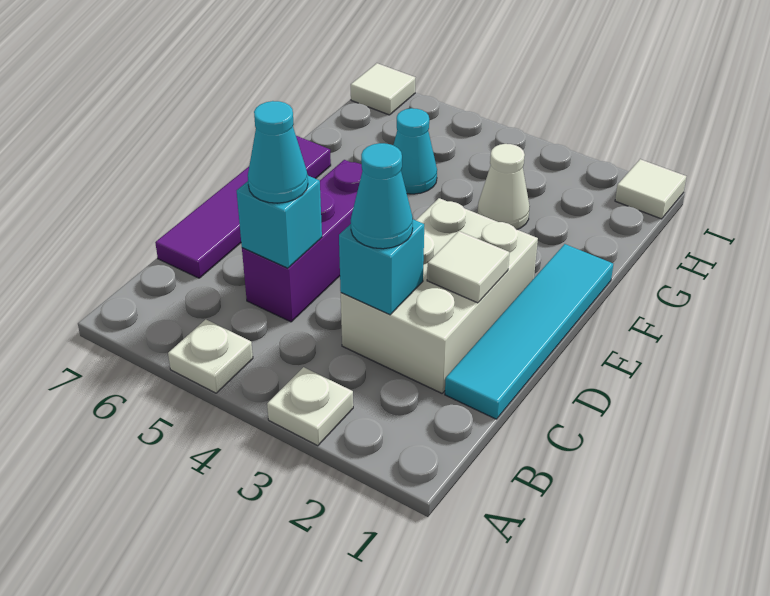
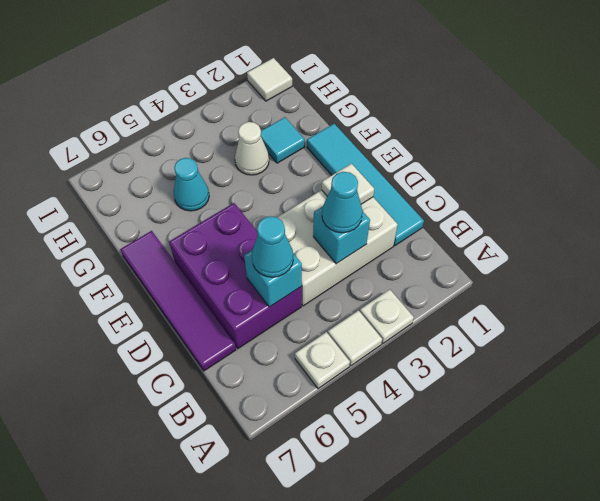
white 2x3 brick [341,198,538,393] -> white 2x3 brick turned to [277,190,398,306]
purple 1x3 brick [242,160,362,322] -> purple 2x3 brick [169,203,302,349]
none -> cyan 1x1 tile [261,117,305,163]
white 1x1 tile [351,63,415,115] -> white 1x1 tile moved to [328,311,382,366]

